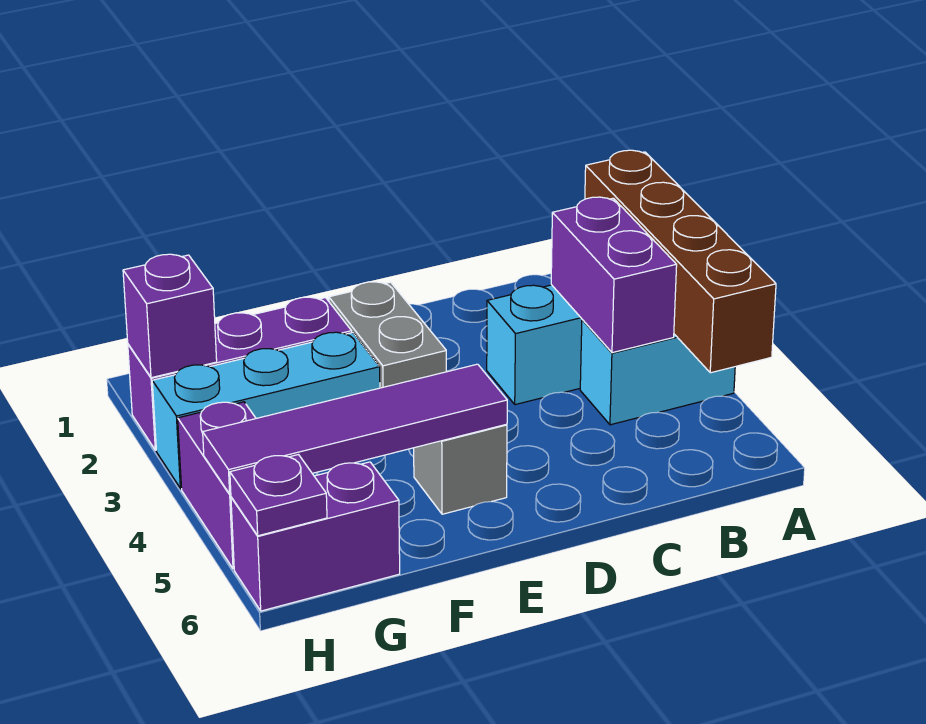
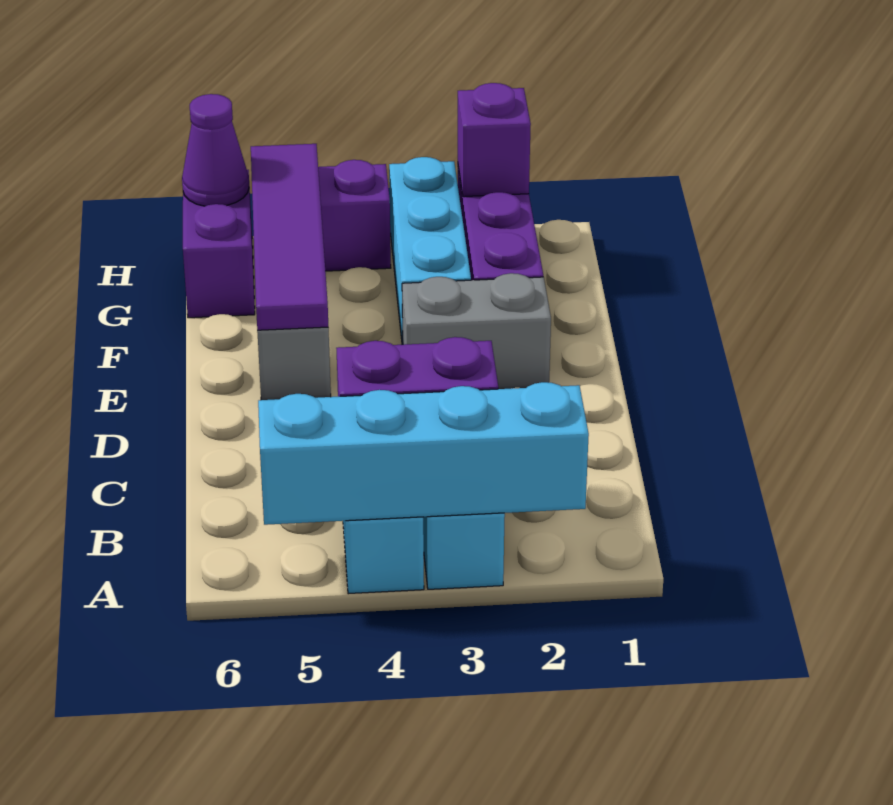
brown 1x4 brick [585,150,776,373] -> cyan 1x4 brick [258,382,589,525]
purple 1x1 plate [230,455,327,536] -> purple 1x1 cone [182,94,249,206]

